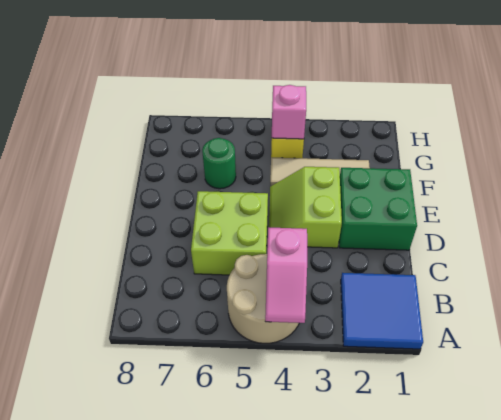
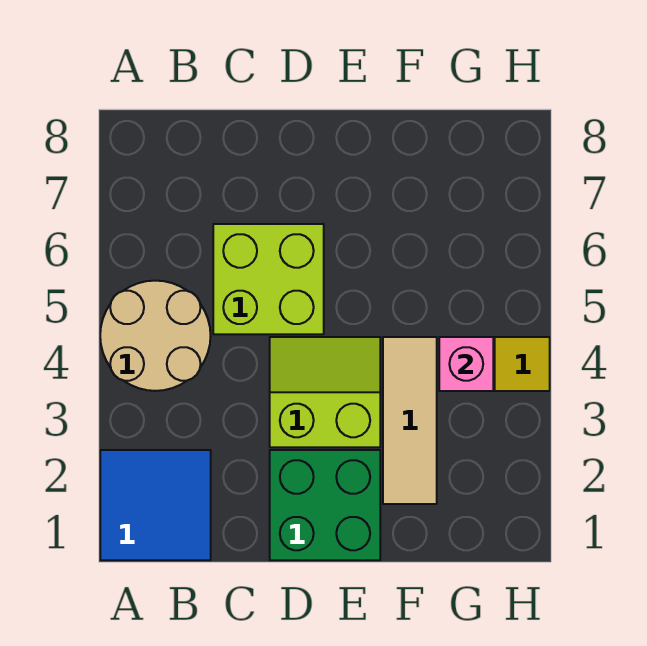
pink 1x2 slope [265,227,307,323] -> none
green 1x1 round brick [202,138,236,189] -> none

